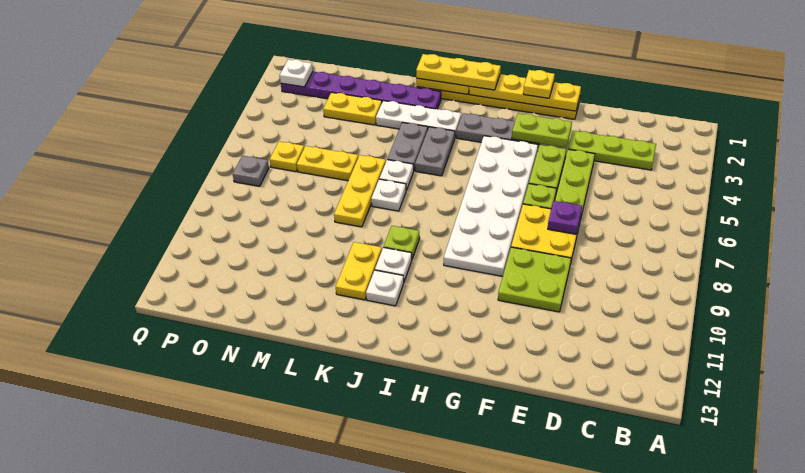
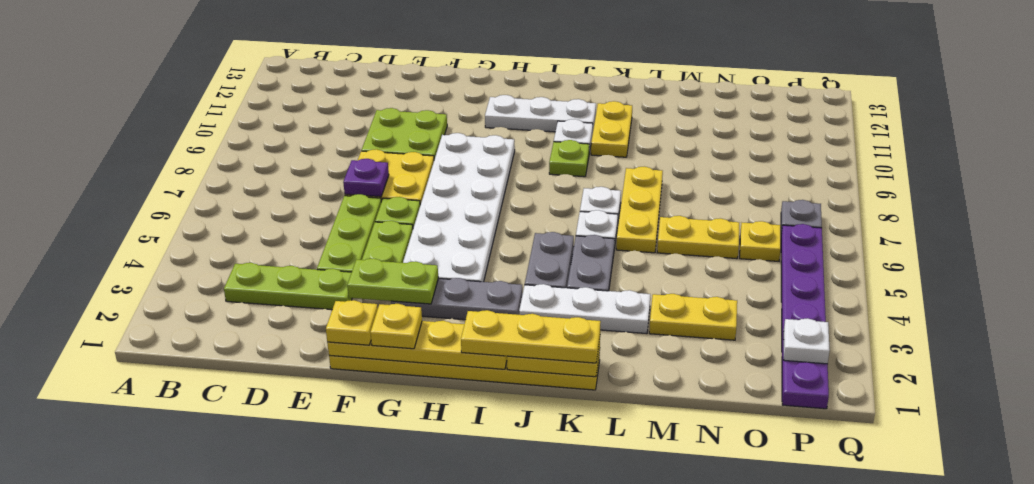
none -> yellow 1x1 plate [326,300,378,345]
white 1x1 plate [366,270,404,306] -> white 1x3 plate [485,95,596,132]
purple 1x6 plate [281,72,441,109] -> purple 1x6 plate turned to [781,224,829,409]

